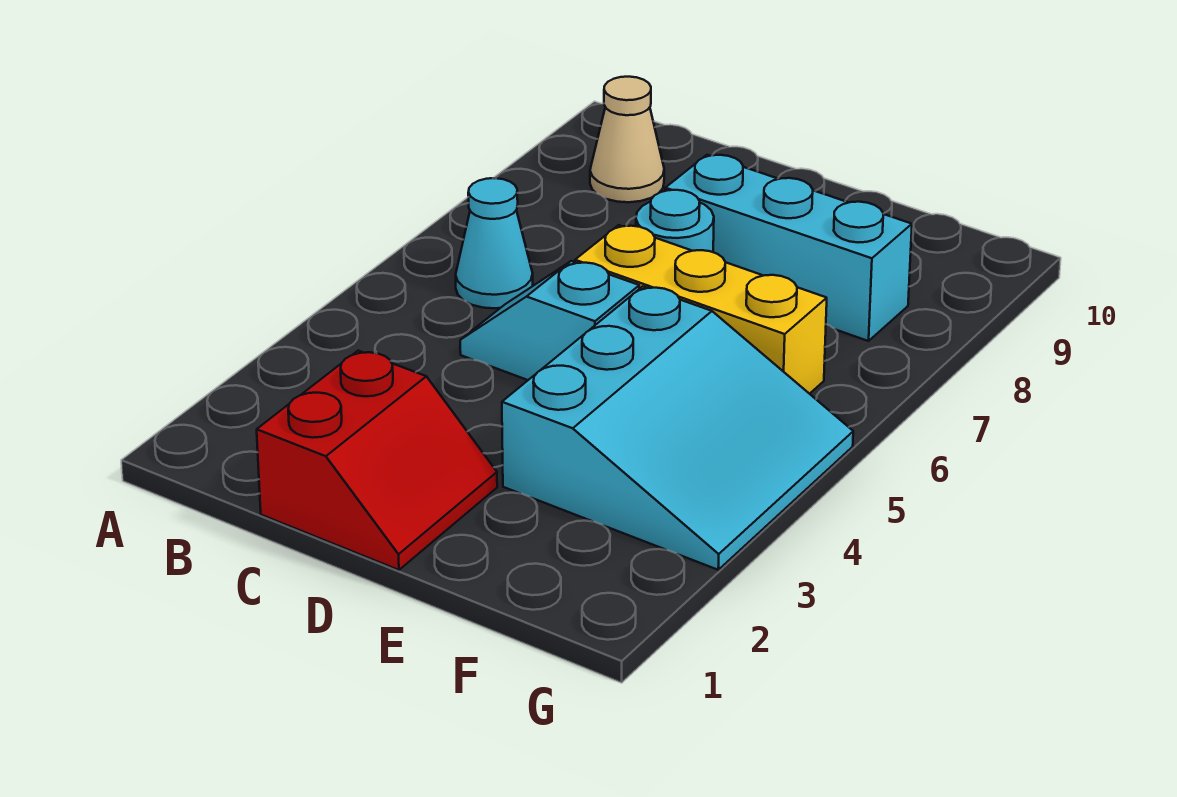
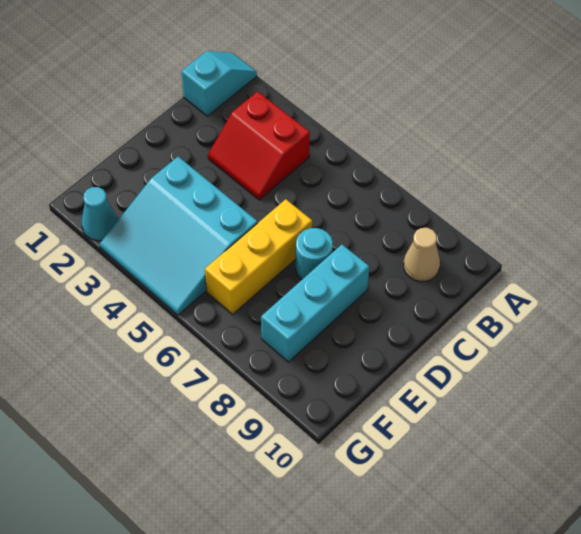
cyan 1x1 cone [456,178,533,308] -> cyan 1x1 cone moved to [82,187,117,241]
red 2x2 slope [257,351,497,570] -> red 2x2 slope moved to [208,92,310,200]
cyan 1x2 slope [460,261,639,380] -> cyan 1x2 slope moved to [181,51,257,116]

